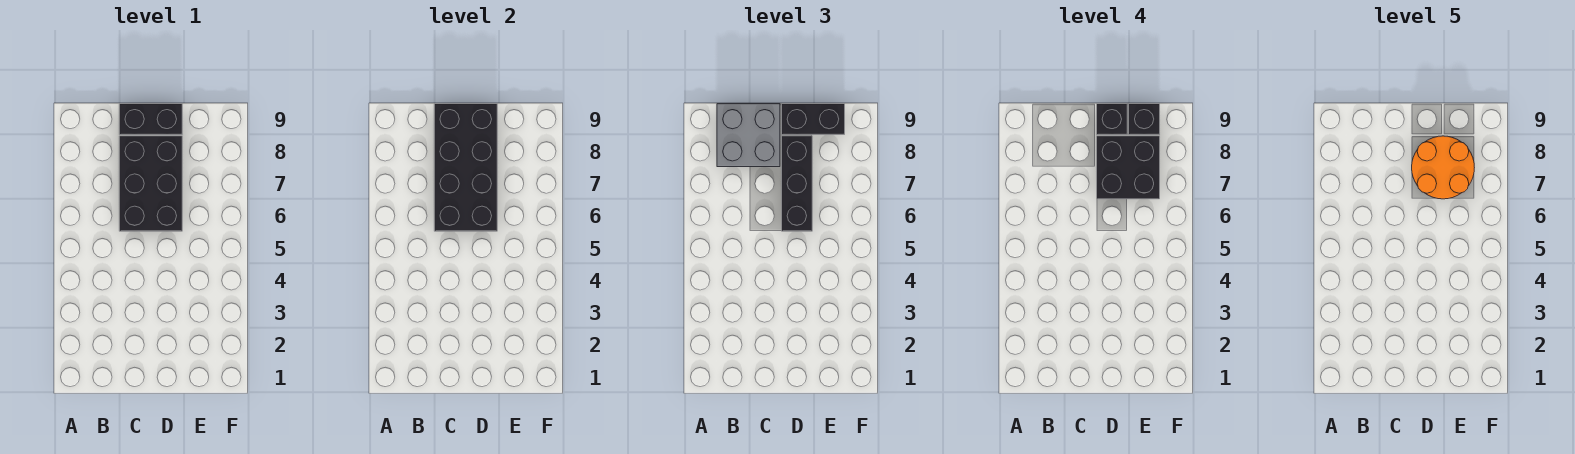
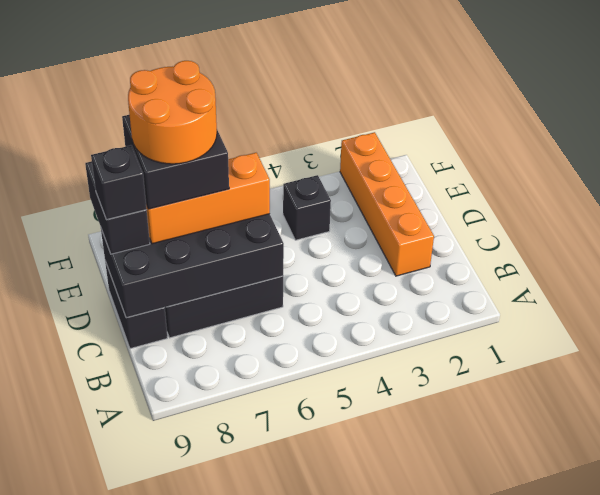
grey 2x2 brick [717,104,780,167] -> none
none -> orange 1x4 brick [340,132,434,276]
black 1x3 brick [782,136,812,231] -> orange 1x3 brick [146,153,270,244]
black 1x1 brick [1129,104,1160,135] -> black 1x1 brick moved to [283,175,331,240]

